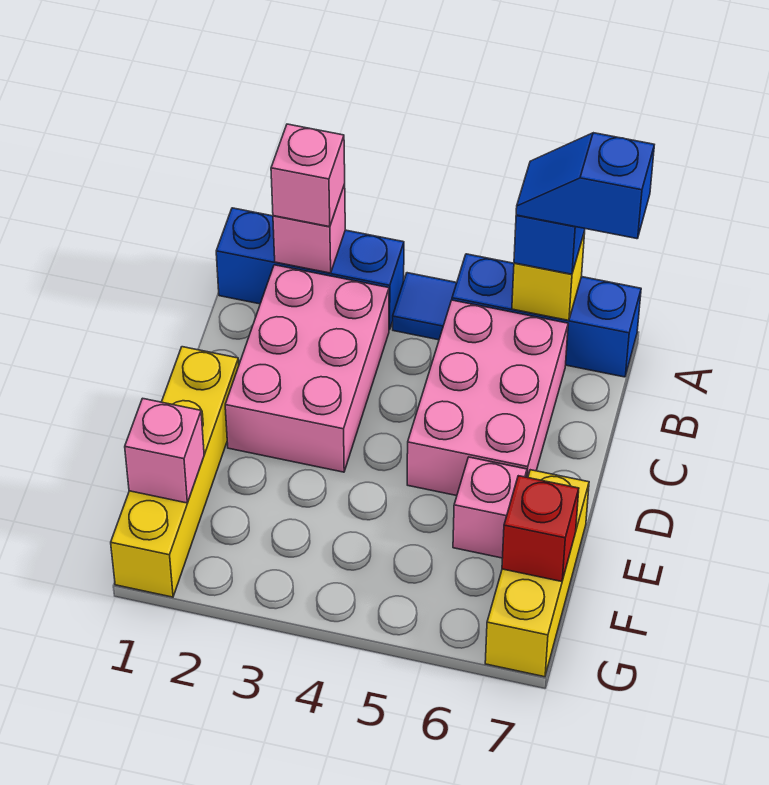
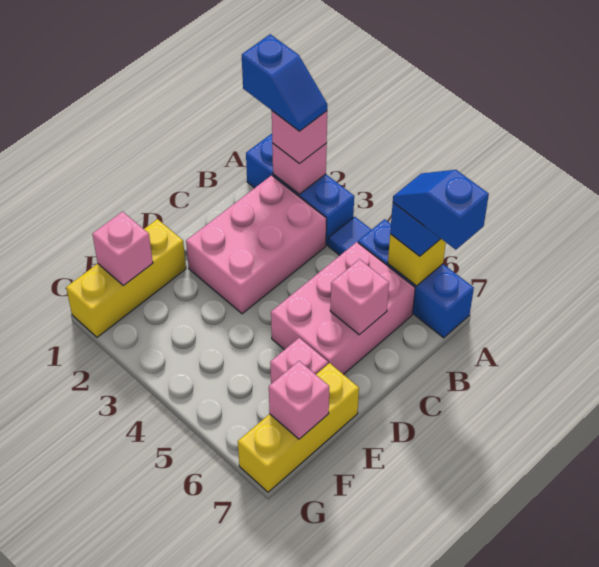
none -> blue 1x2 slope [242,34,327,131]
none -> pink 1x1 brick [330,259,389,335]
yellow 1x4 brick [111,347,239,597] -> yellow 1x3 brick [66,219,186,337]
red 1x1 brick [502,476,579,582] -> pink 1x1 brick [269,361,329,439]

